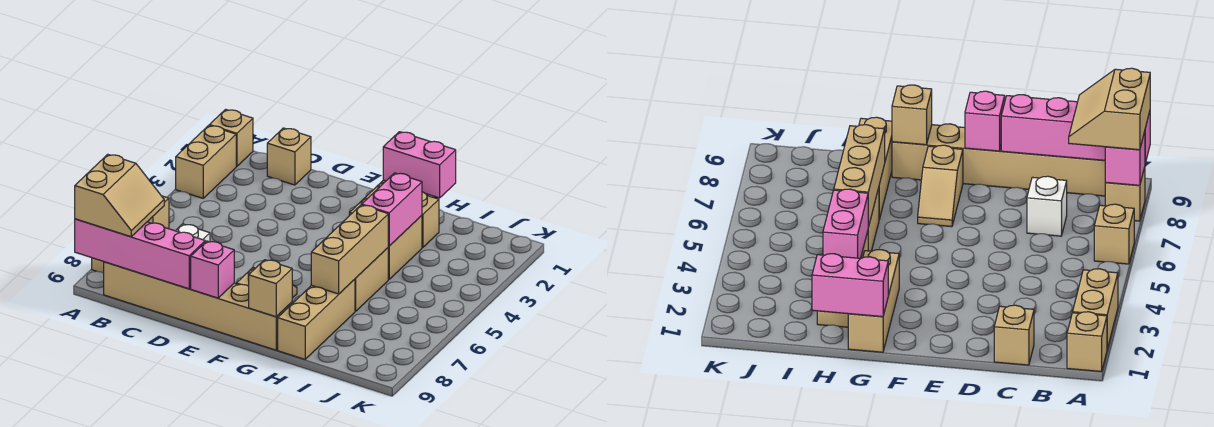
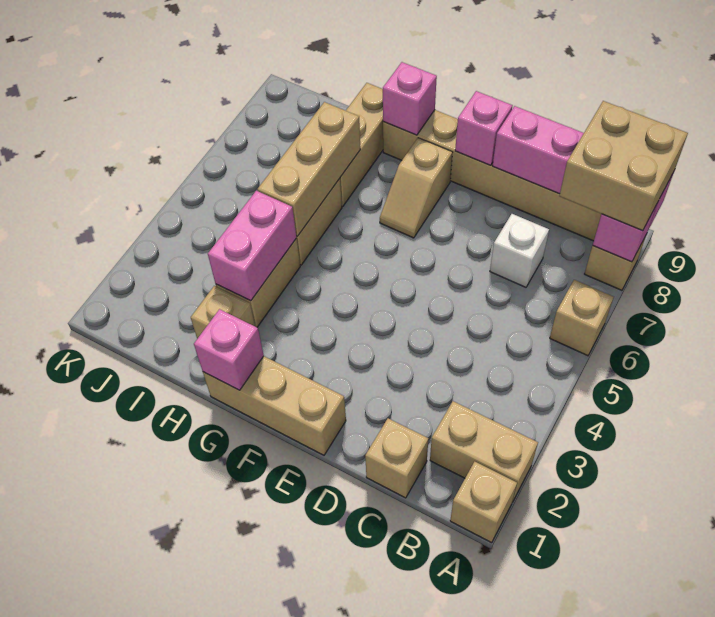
tan 1x2 brick [176,125,236,198] -> tan 1x2 brick turned to [430,401,538,502]
tan 2x2 slope [75,154,164,237] -> tan 2x2 brick [559,101,688,231]
tan 1x3 brick [848,250,899,352] -> tan 1x3 brick turned to [203,356,346,455]
pink 1x2 brick [383,132,456,198] -> pink 1x1 brick [194,309,264,390]
tan 1x1 brick [249,260,292,317] -> pink 1x1 brick [383,62,437,135]

